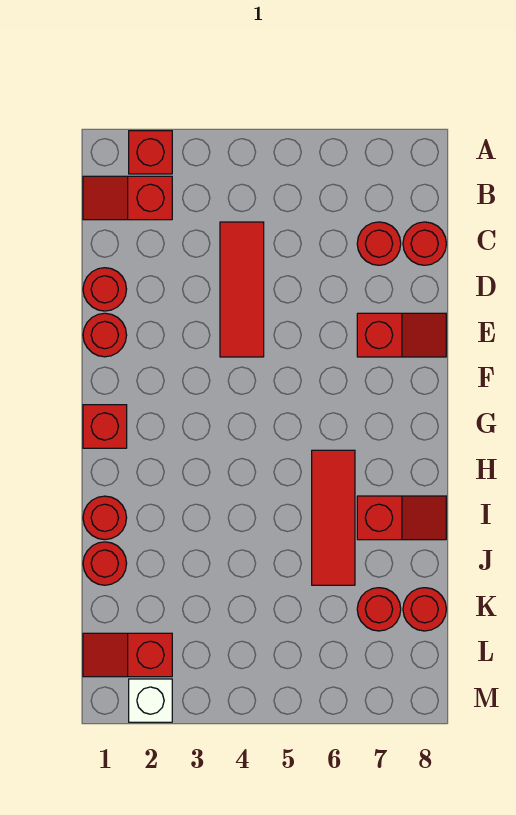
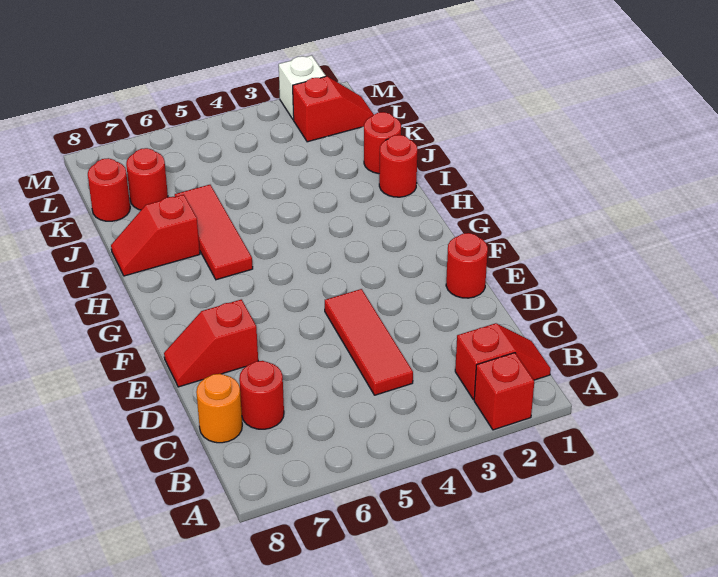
red 1x1 round brick [403,222,446,265] -> orange 1x1 round brick [196,374,242,443]
red 1x1 round brick [83,268,127,311] -> none
red 1x1 brick [83,405,127,448] -> none

